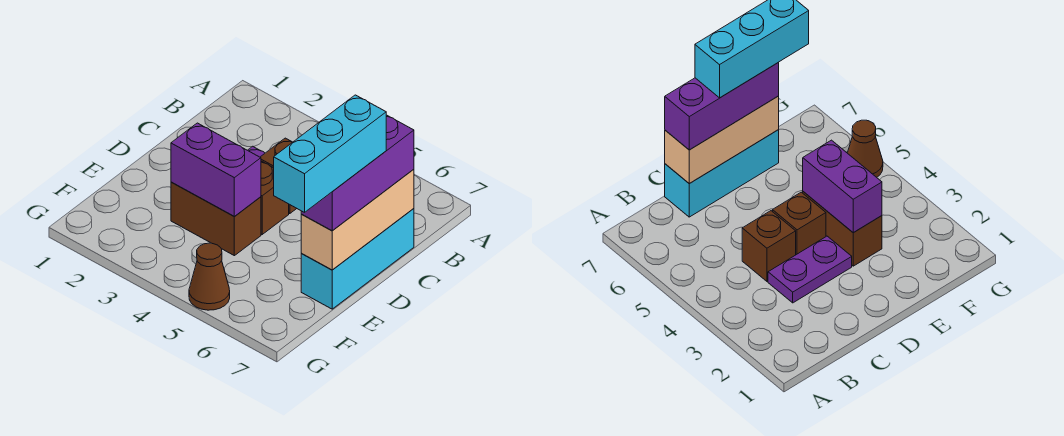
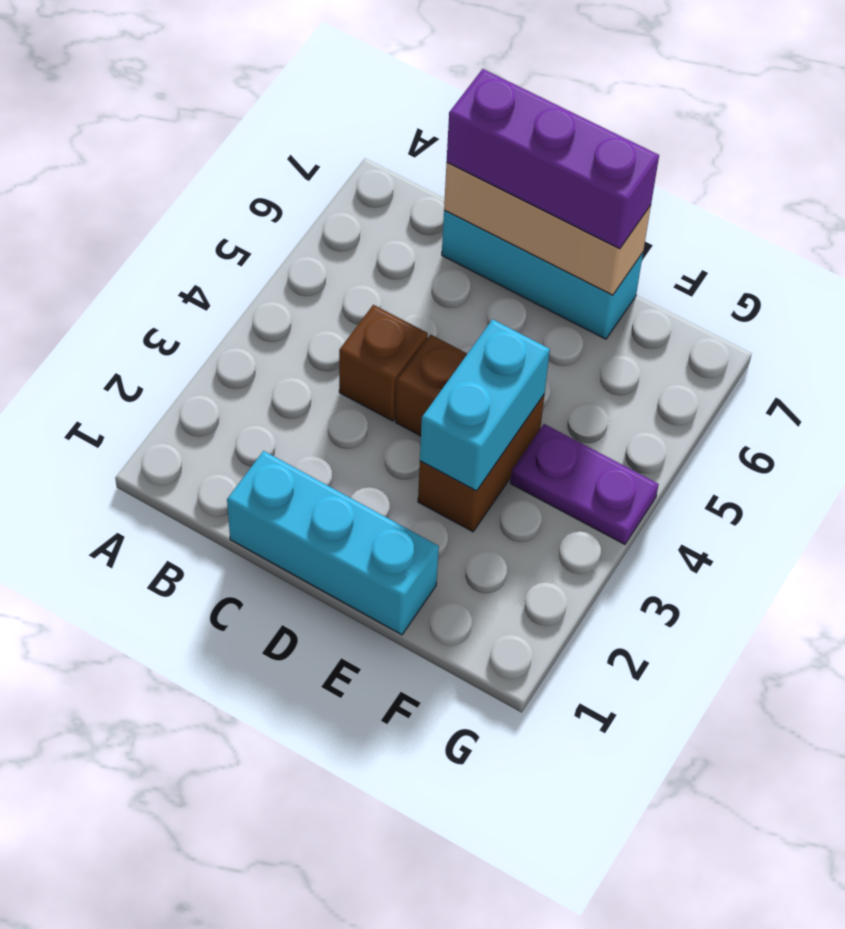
purple 1x2 plate [768,236,852,303] -> purple 1x2 plate moved to [510,424,659,544]
cyan 1x3 brick [274,95,386,212] -> cyan 1x3 brick moved to [227,451,439,635]
purple 1x2 brick [171,123,261,217] -> cyan 1x2 brick [420,319,550,491]
brown 1x1 cone [189,243,230,310] -> none

